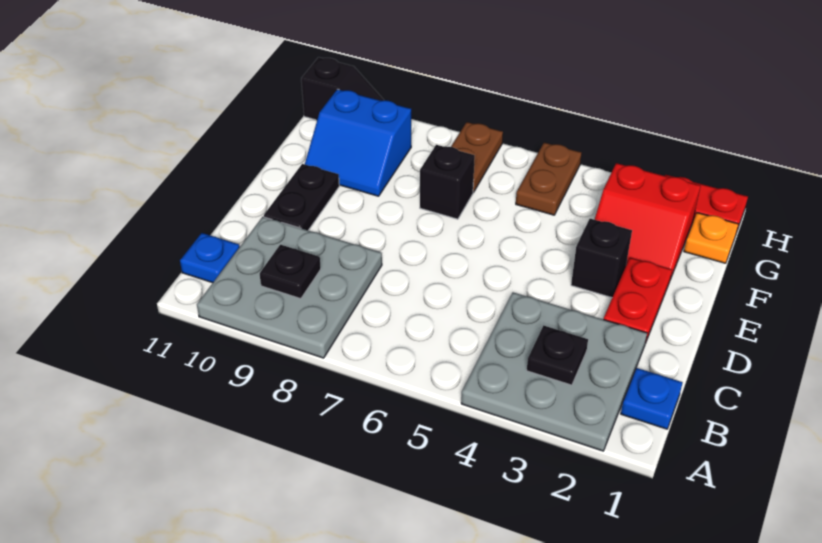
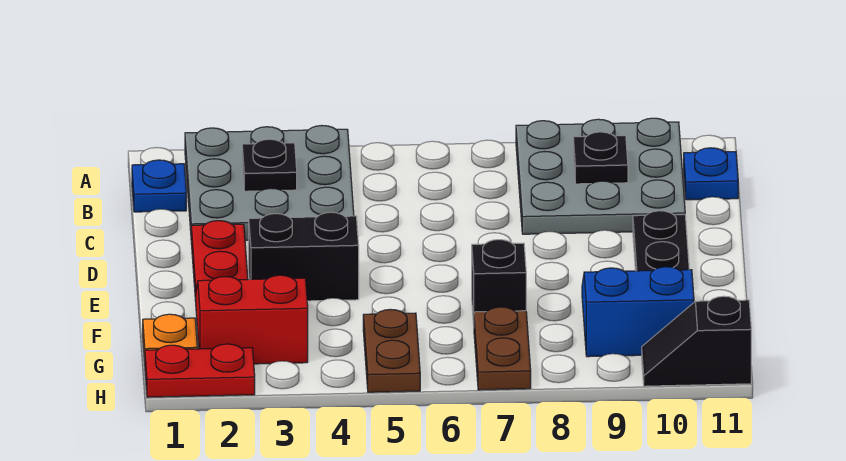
black 1x1 brick [571,219,632,298] -> black 1x2 brick [249,212,359,301]

